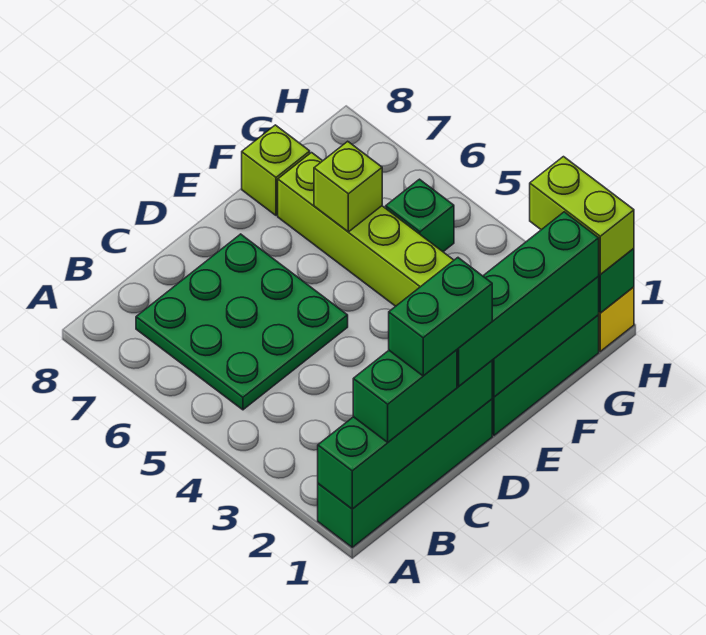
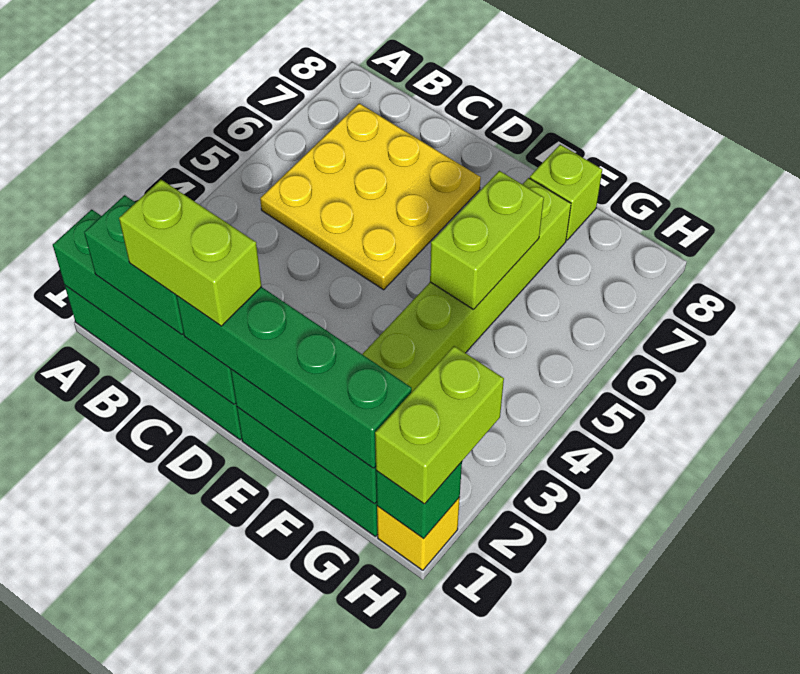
green 3x3 plate [136,234,348,410] -> yellow 3x3 plate [260,103,481,290]
green 1x2 brick [389,258,492,376] -> lime 1x2 brick [119,180,262,326]
lime 1x1 brick [314,141,382,232] -> lime 1x2 brick [430,171,544,310]
green 1x1 brick [386,179,454,252] -> none

